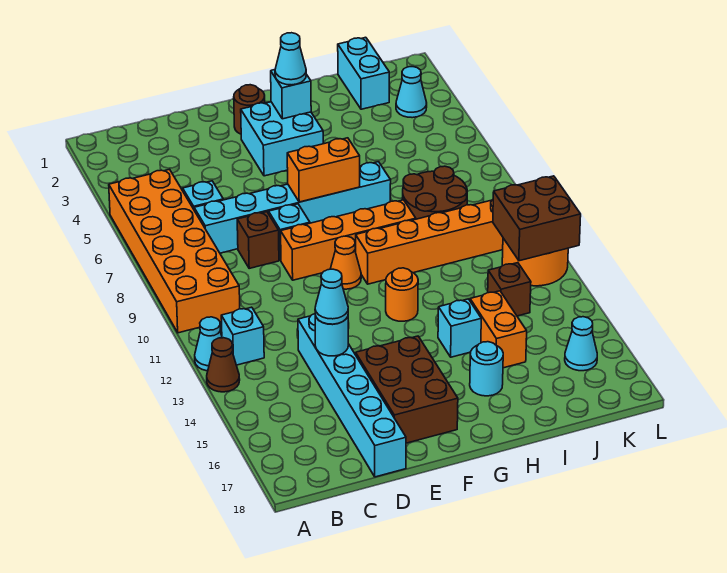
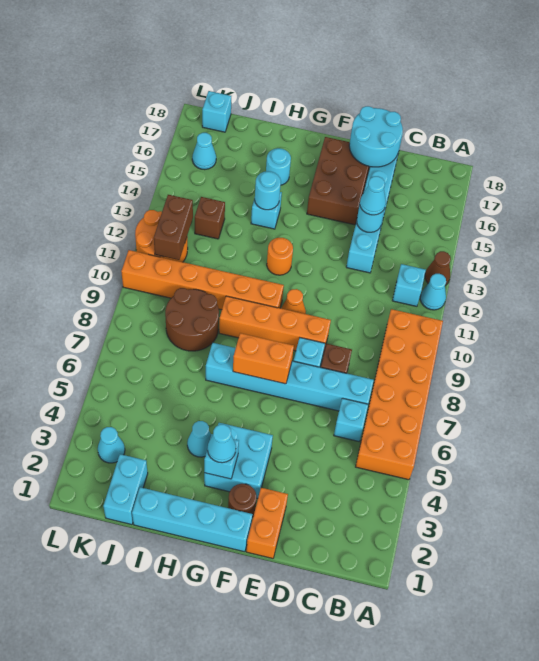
none -> cyan 2x2 round brick [349,106,403,167]
none -> cyan 1x4 brick [132,487,253,552]
none -> cyan 1x1 cone [187,421,211,457]
none -> cyan 1x1 round brick [255,171,281,210]
orange 1x2 brick [470,291,527,368] -> orange 1x2 brick moved to [246,488,288,558]
brown 2x2 brick [493,176,581,261] -> brown 1x2 brick [154,195,193,260]
none -> cyan 1x1 brick [202,91,231,132]

